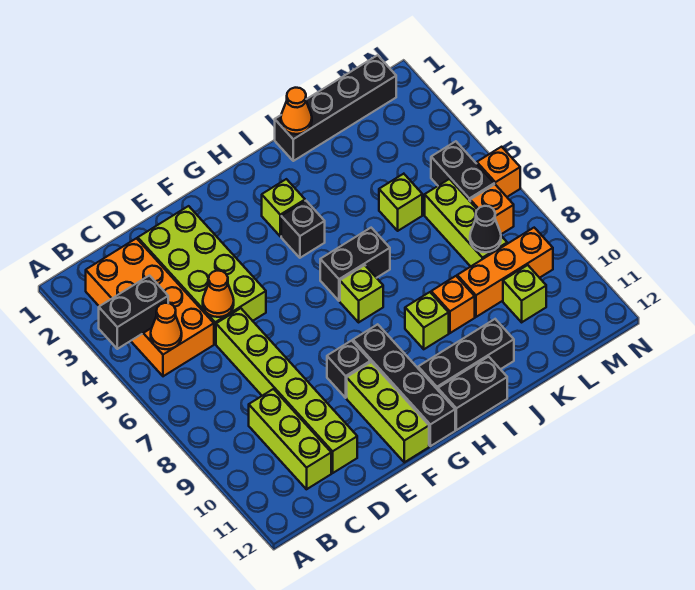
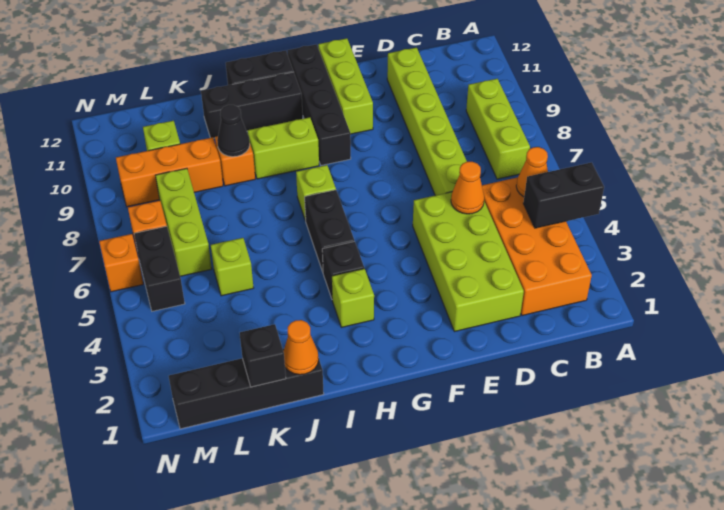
lime 1x3 brick [249,389,331,489] -> lime 1x3 brick moved to [466,79,530,179]
black 1x1 brick [327,341,370,398] -> black 1x1 brick moved to [240,324,286,387]
black 1x2 brick [320,228,390,301] -> black 1x2 brick turned to [305,190,354,272]
lime 1x1 brick [405,292,449,349] -> lime 1x2 brick [247,117,319,179]
black 1x1 cone [470,206,501,252] -> black 1x1 cone moved to [217,105,250,157]

